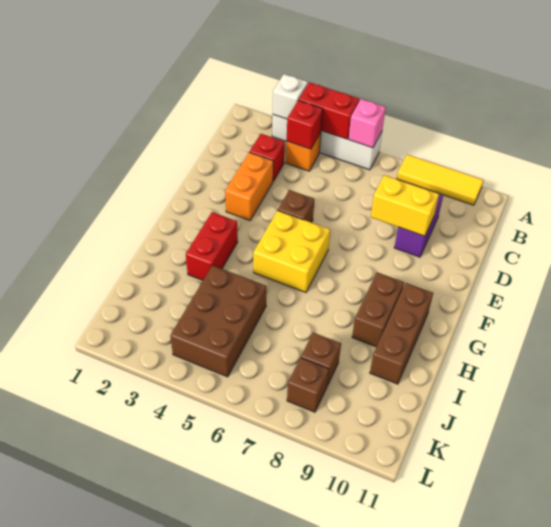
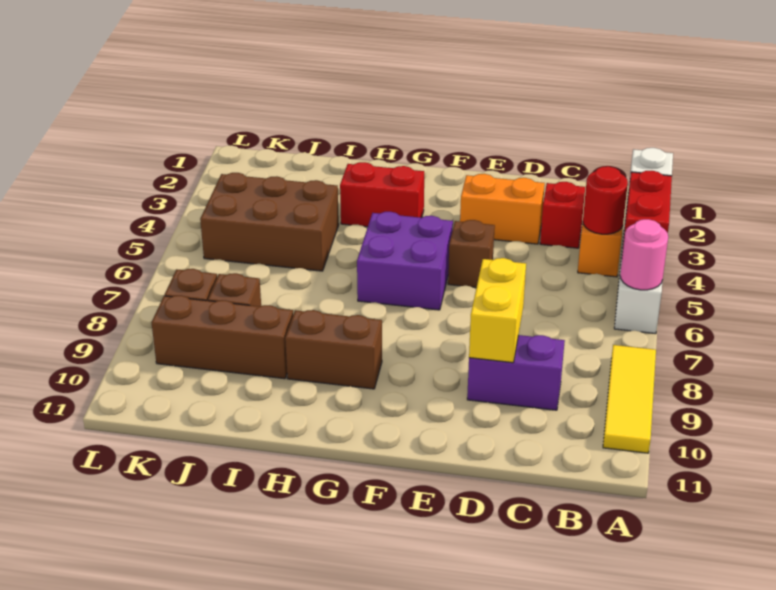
pink 1x1 brick [348,99,386,148] -> pink 1x1 round brick [620,219,668,290]
red 1x1 brick [287,100,323,149] -> red 1x1 round brick [583,166,628,234]
yellow 2x2 brick [253,210,330,292] -> purple 2x2 brick [357,212,453,310]
brown 1x3 brick [370,283,433,384] -> brown 1x3 brick moved to [151,295,293,379]

